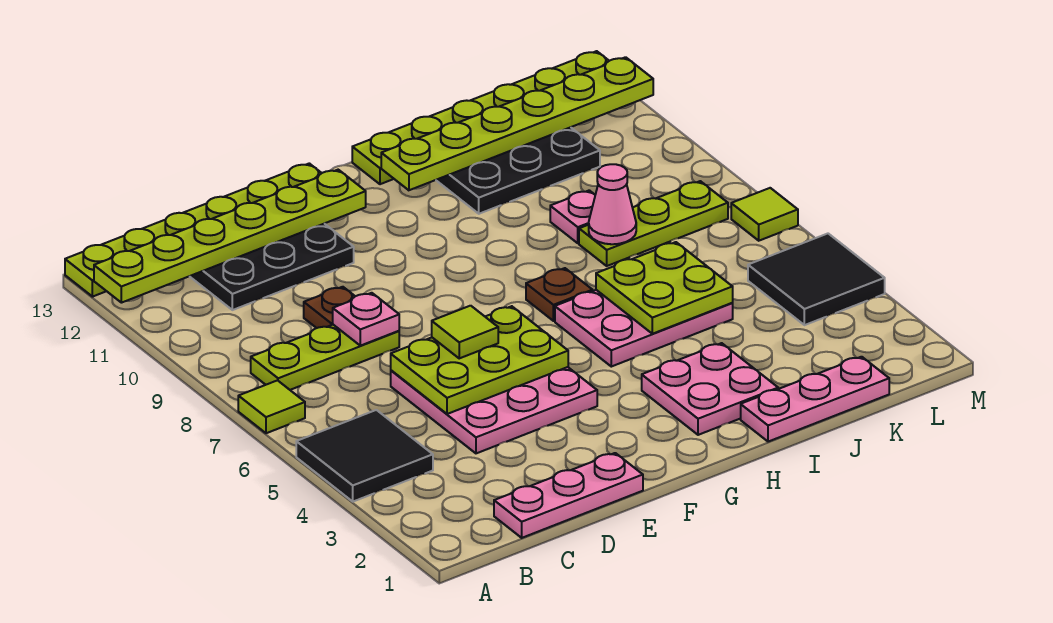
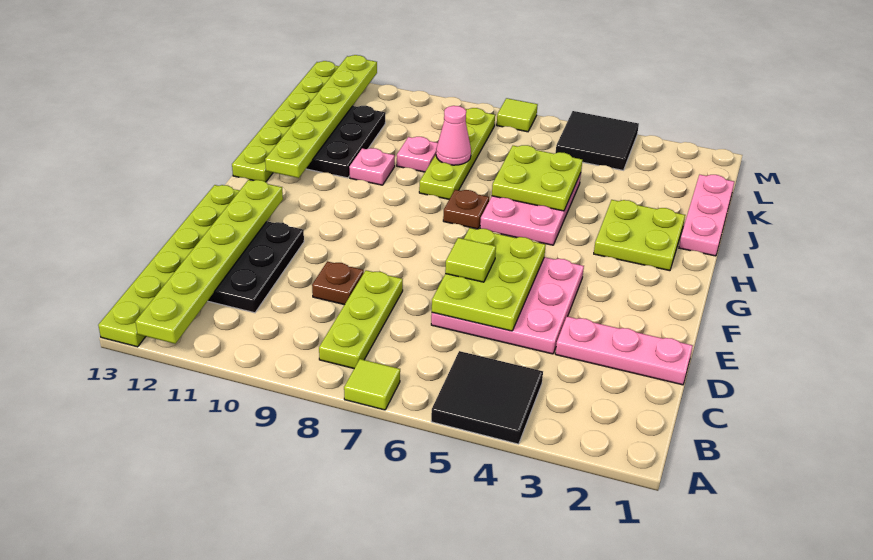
pink 1x3 plate [494,453,643,538] -> pink 1x3 plate turned to [555,316,693,385]
pink 1x1 plate [333,293,399,346] -> pink 1x1 plate moved to [349,148,395,185]
pink 2x2 plate [642,343,778,435] -> lime 2x2 plate [594,200,685,271]
lime 1x3 plate [579,181,728,266] -> lime 1x4 plate [419,108,495,199]

